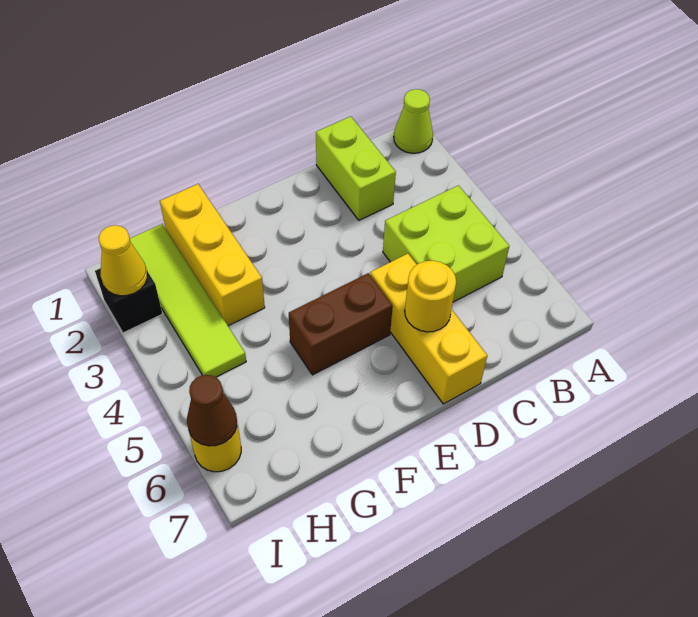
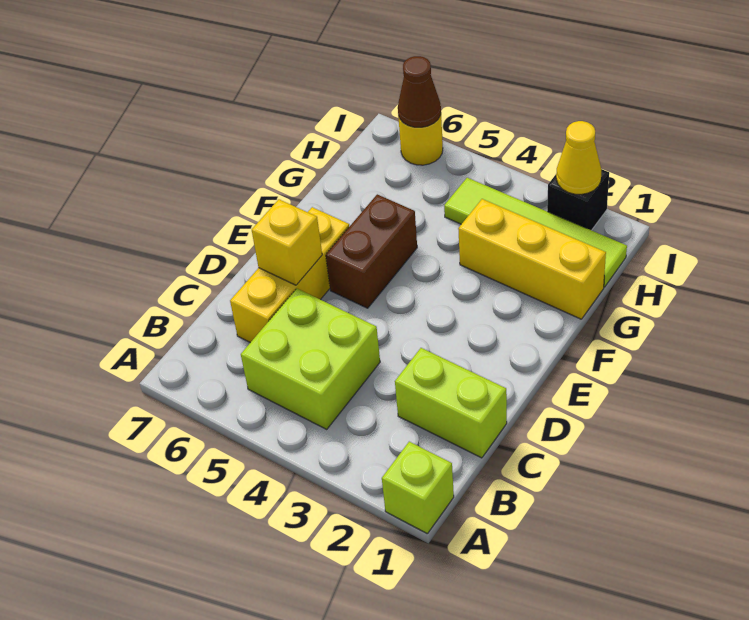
lime 1x1 cone [394,89,433,153] -> lime 1x1 brick [382,442,454,533]
yellow 1x3 brick [370,254,487,404] -> yellow 1x3 brick turned to [230,207,349,343]
yellow 1x1 round brick [405,261,456,332] -> yellow 1x1 brick [252,199,322,285]

